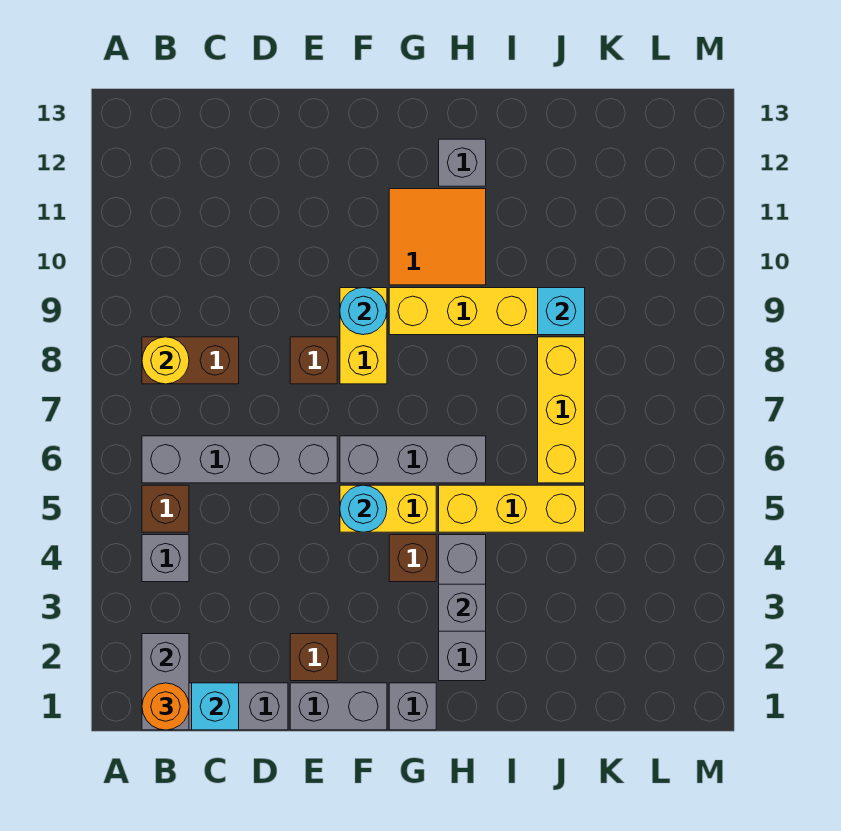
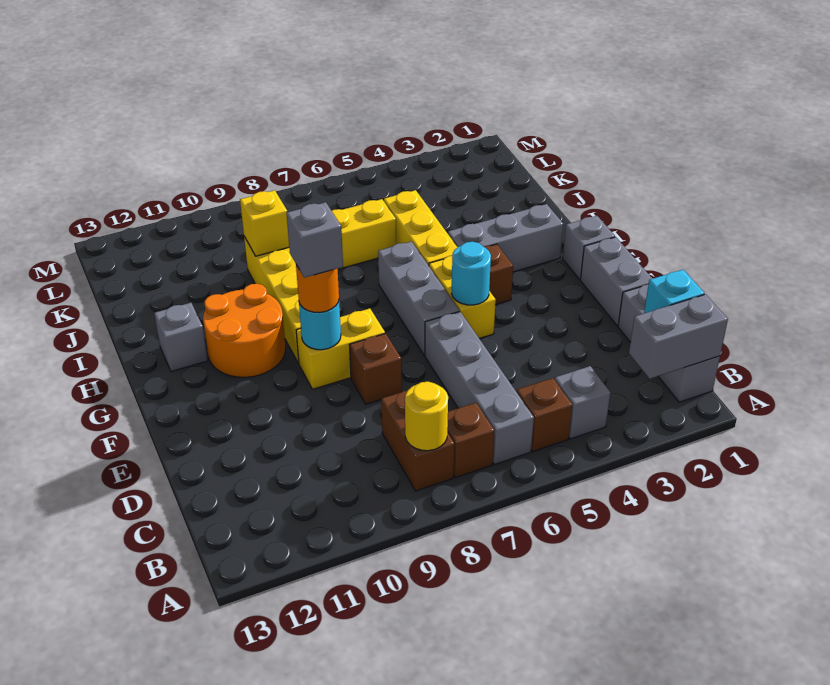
orange 1x1 round brick [142,683,189,730] -> orange 1x1 round brick moved to [296,265,339,313]
brown 1x1 brick [290,634,337,681] -> brown 1x1 brick moved to [447,403,495,478]
orange 2x2 tile [389,189,486,285] -> orange 2x2 round brick [203,284,286,377]
grey 1x1 brick [439,584,486,631] -> grey 1x1 brick moved to [287,202,343,278]
cyan 1x1 brick [538,288,585,335] -> yellow 1x1 brick [240,190,289,256]

